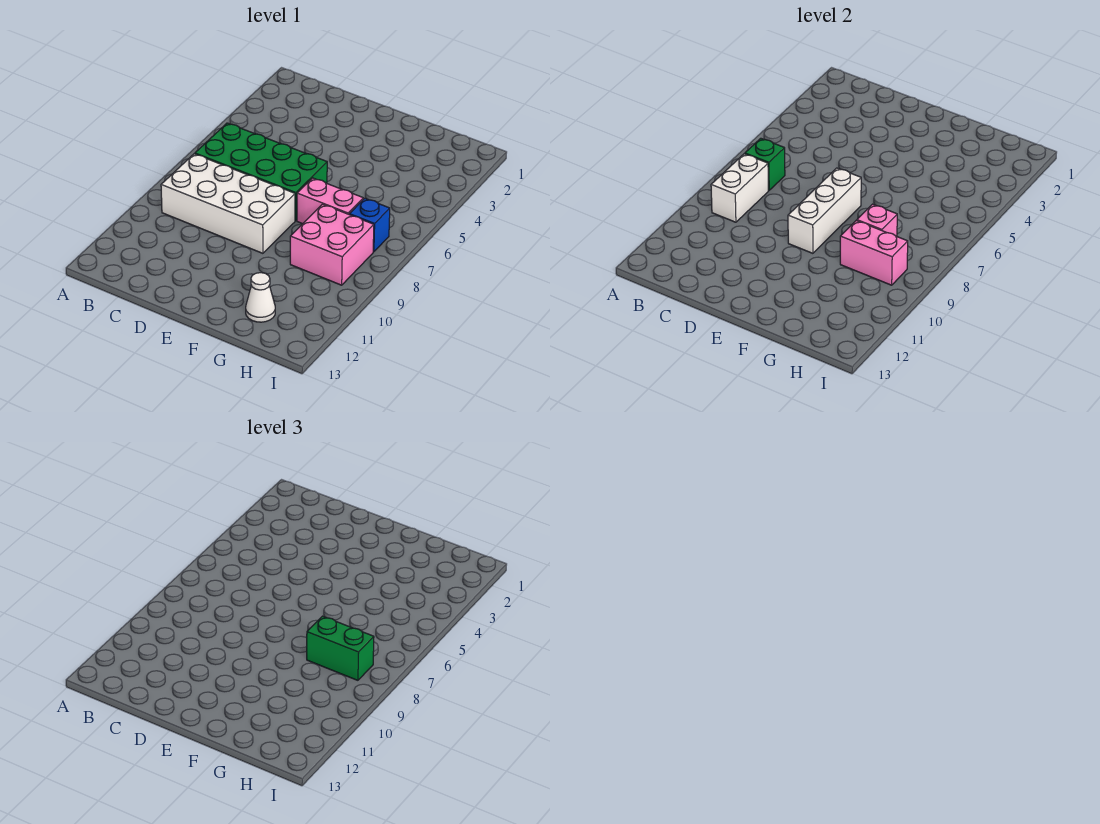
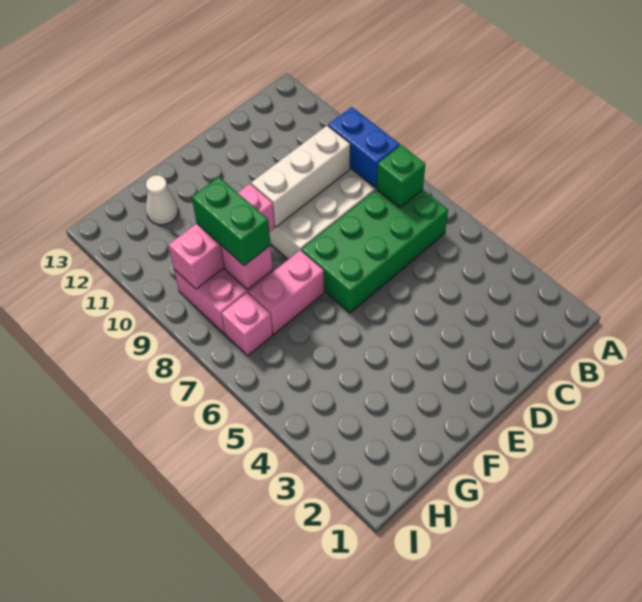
white 1x2 brick [711,154,768,222] -> blue 1x2 brick [328,107,400,188]
white 1x3 brick [788,168,861,253] -> white 1x3 brick turned to [251,126,350,227]
green 1x2 brick [307,616,374,680] -> green 1x2 brick turned to [192,177,271,266]
pink 1x2 brick [840,221,908,285] -> pink 1x3 brick [169,184,275,289]
blue 1x1 brick [349,198,390,252] -> pink 1x1 brick [221,292,273,356]

